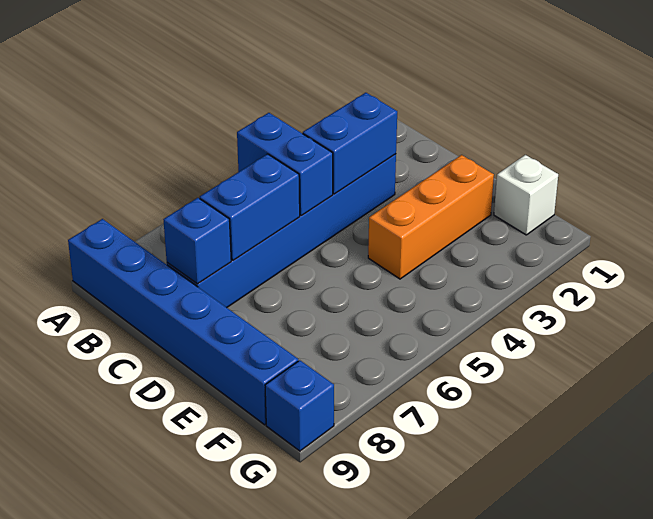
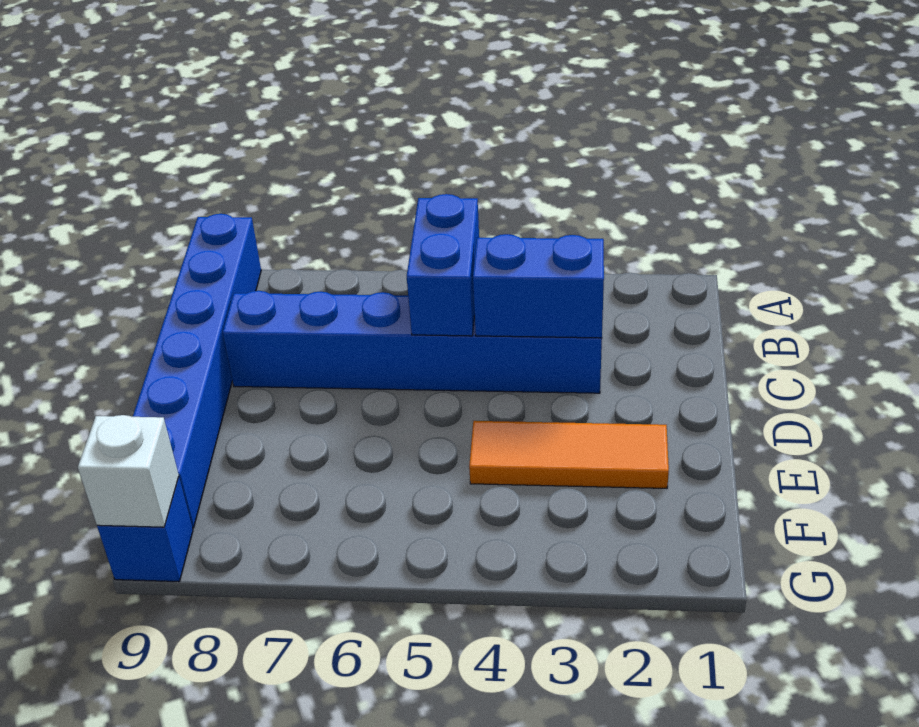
blue 1x2 brick [200,154,300,260] -> none
blue 1x1 brick [163,198,231,284] -> none
orange 1x3 brick [368,155,494,279] -> orange 1x3 tile [469,421,669,488]
white 1x1 brick [494,155,558,235] -> white 1x1 brick moved to [78,415,179,527]

